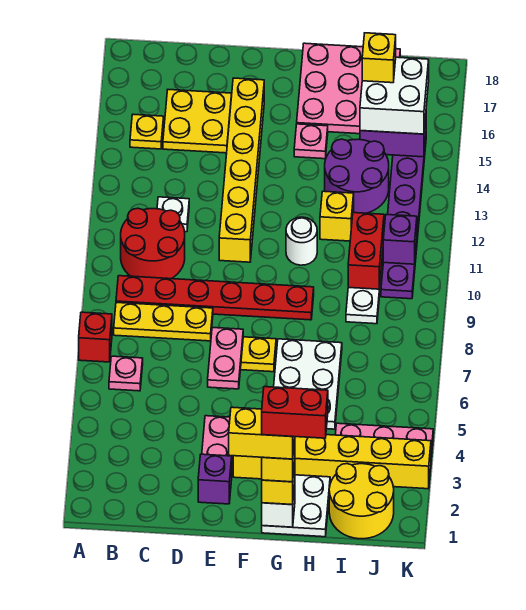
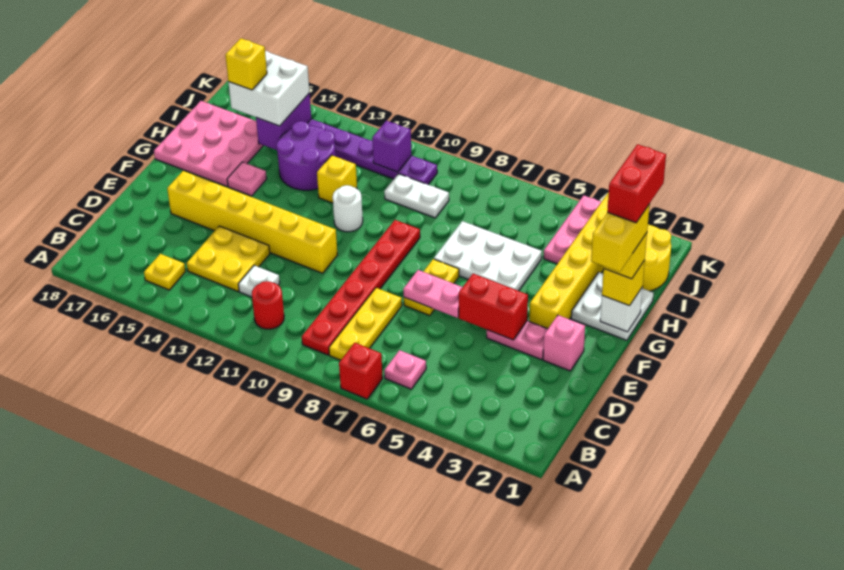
red 2x2 round brick [121,208,185,279] -> red 1x1 round brick [252,281,284,329]
yellow 2x2 plate [163,90,232,153] -> yellow 2x2 plate moved to [187,226,270,291]
purple 1x1 brick [198,454,232,504] -> pink 1x1 brick [543,315,585,371]
red 1x2 brick [348,213,384,289] -> red 1x2 brick moved to [459,274,528,340]

